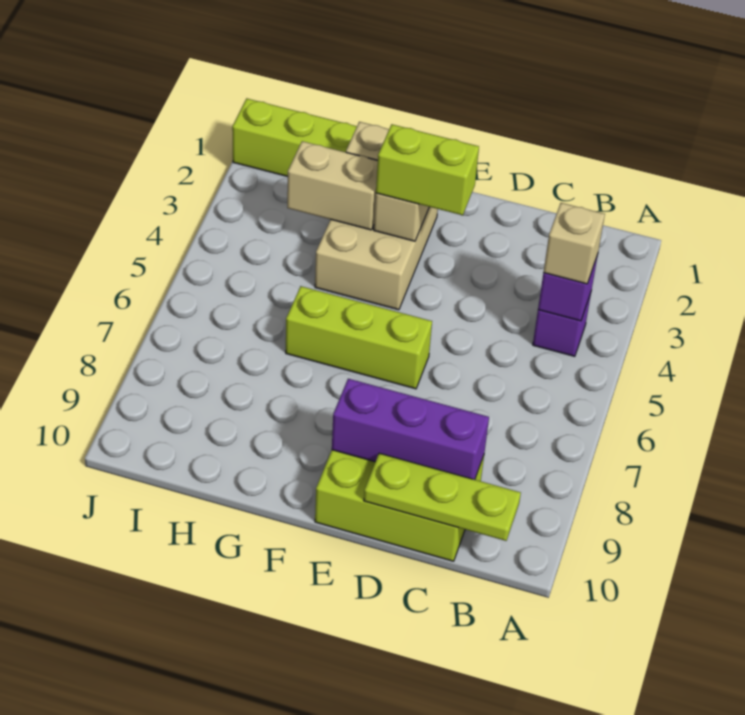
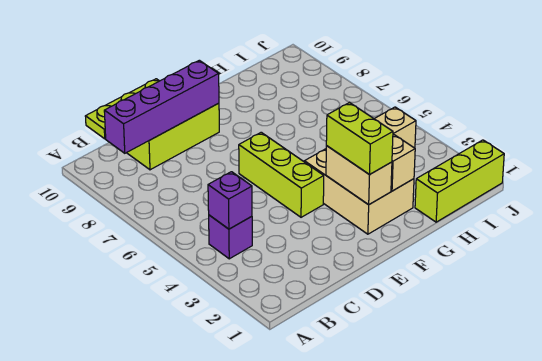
tan 1x1 brick [543,203,605,284] -> none
purple 1x3 brick [332,379,489,480] -> purple 1x4 brick [104,60,219,153]
lime 1x2 brick [376,124,479,215] -> lime 1x2 brick turned to [326,102,393,175]
lime 1x3 brick [286,286,432,389] -> lime 1x3 brick turned to [239,132,324,217]

